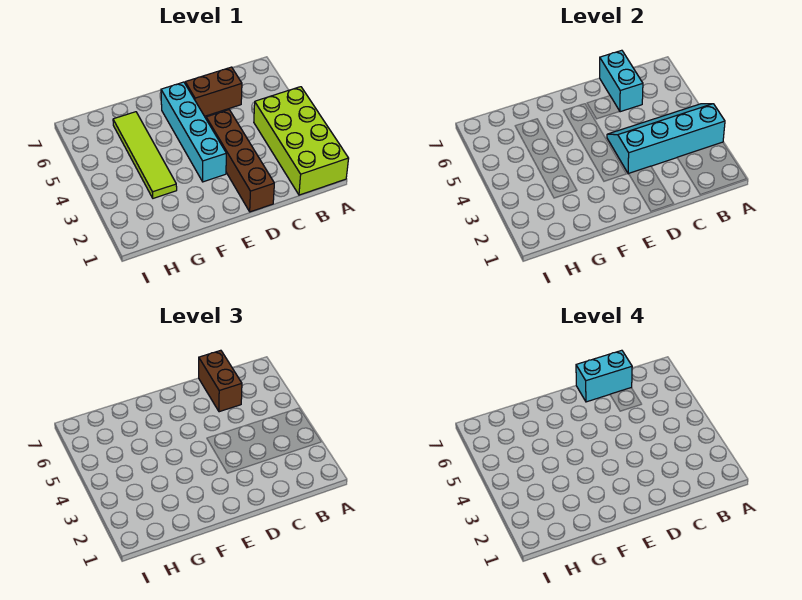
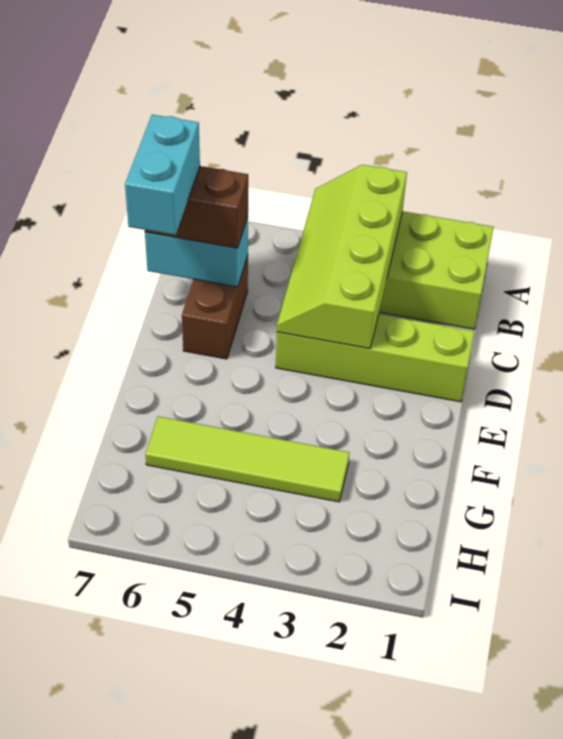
cyan 2x4 slope [607,104,725,174] -> lime 2x4 slope [277,165,407,349]
brown 1x4 brick [206,110,274,212] -> lime 1x4 brick [276,314,474,402]
cyan 1x4 brick [161,82,226,182] -> none

